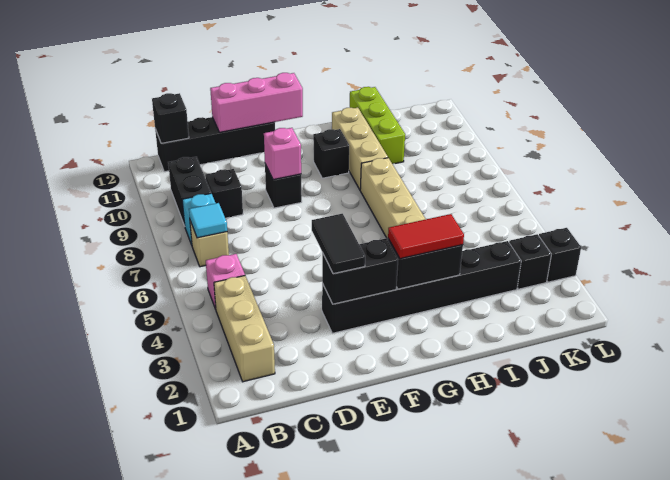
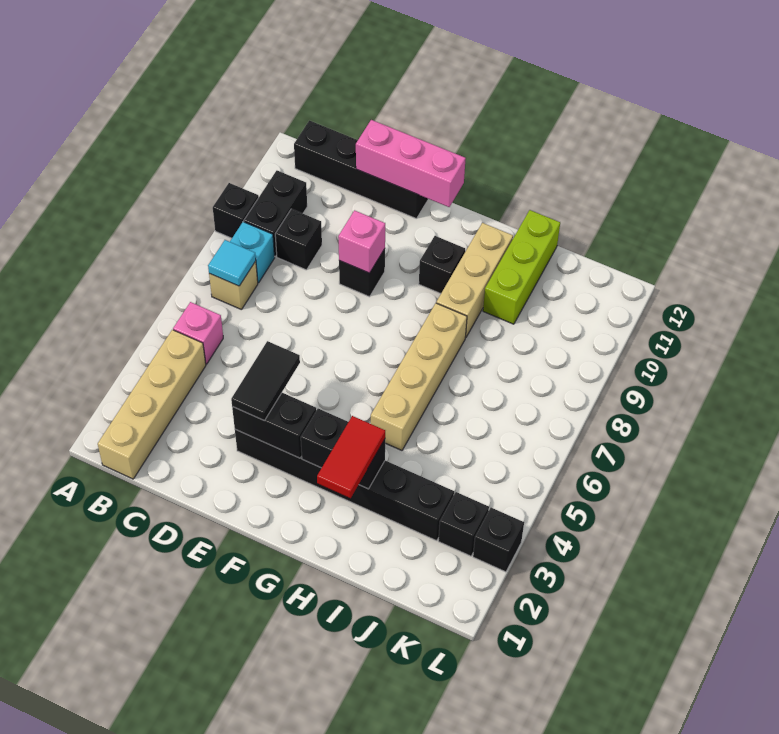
tan 1x3 brick [214,276,275,382] -> tan 1x4 brick [98,330,206,479]
black 1x1 brick [152,93,189,143] -> black 1x1 brick moved to [213,183,259,238]
red 1x2 tile [388,214,464,259] -> red 1x2 tile turned to [317,416,385,498]

